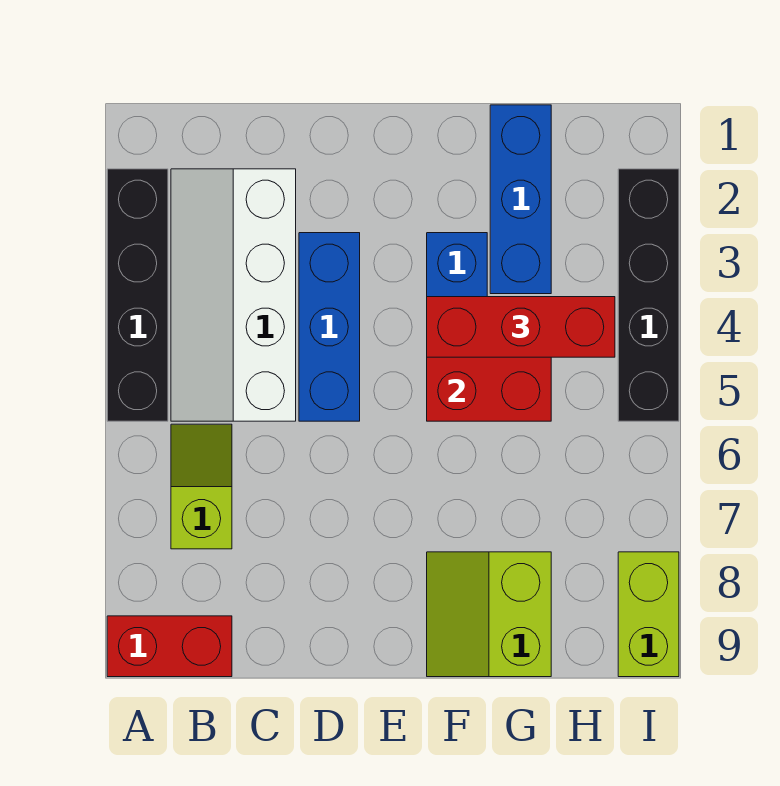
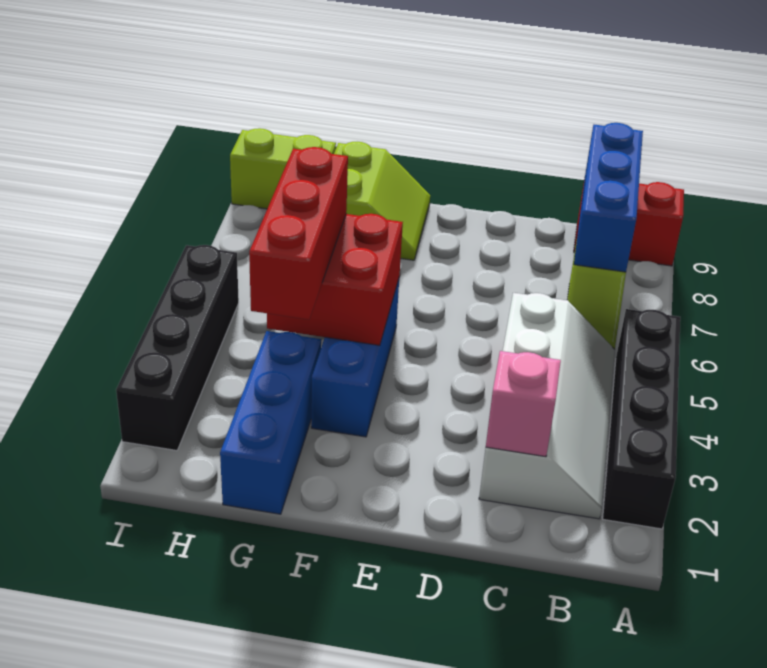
none -> pink 1x1 brick [486,351,561,457]
blue 1x3 brick [299,233,360,421] -> blue 1x3 brick moved to [574,123,643,272]
red 1x3 brick [427,297,615,357] -> red 1x3 brick turned to [249,147,348,320]
lime 1x2 brick [618,552,679,677] -> lime 1x2 brick turned to [230,128,336,209]

